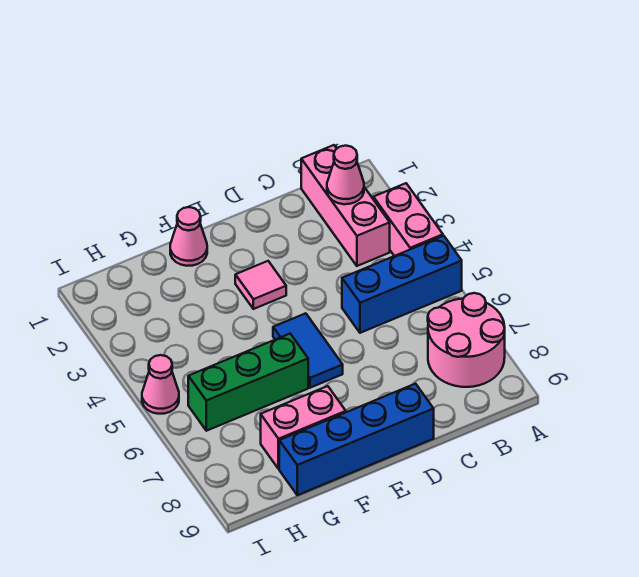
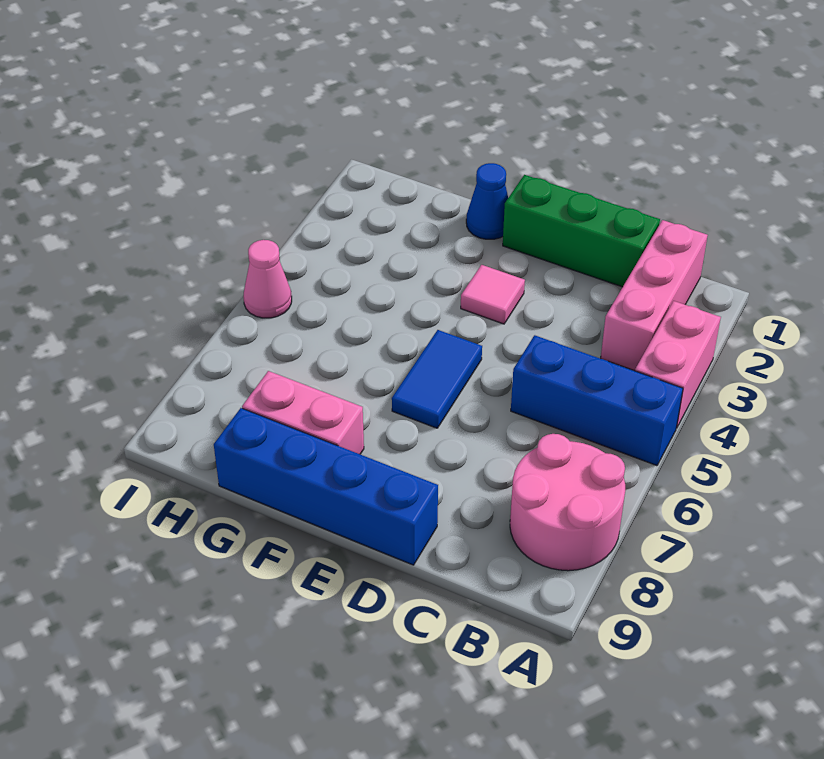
pink 1x1 cone [327,146,364,204] -> none
pink 1x1 cone [170,207,207,266] -> blue 1x1 cone [466,163,508,239]
green 1x3 brick [188,334,308,431] -> green 1x3 brick moved to [503,175,660,287]

